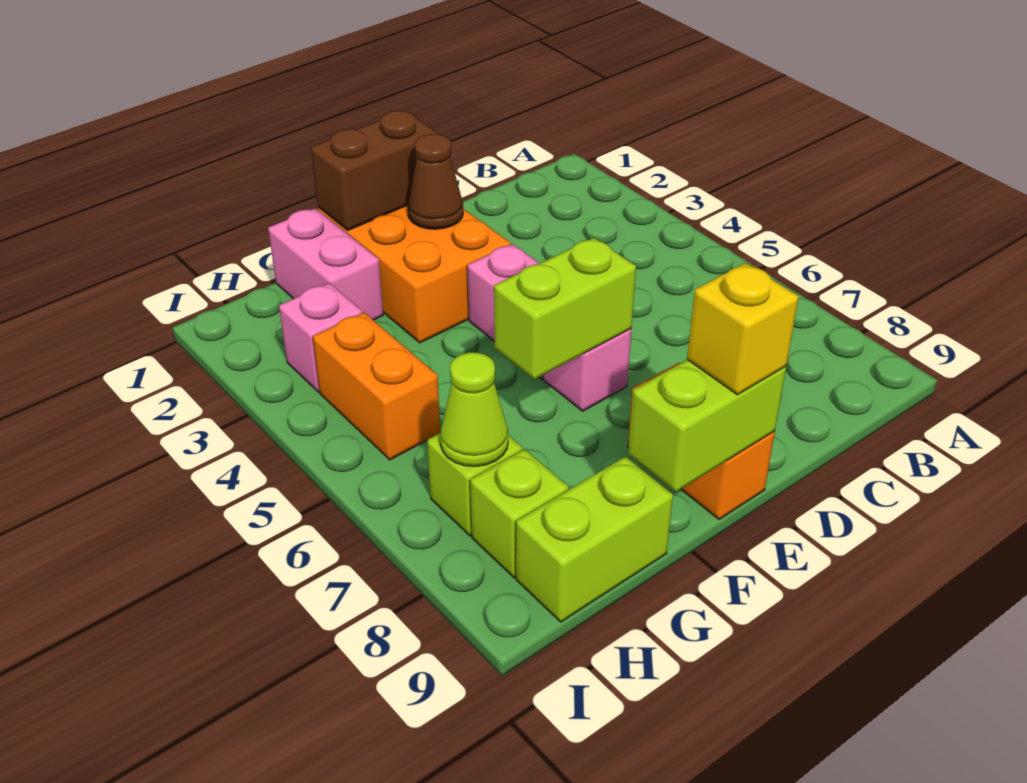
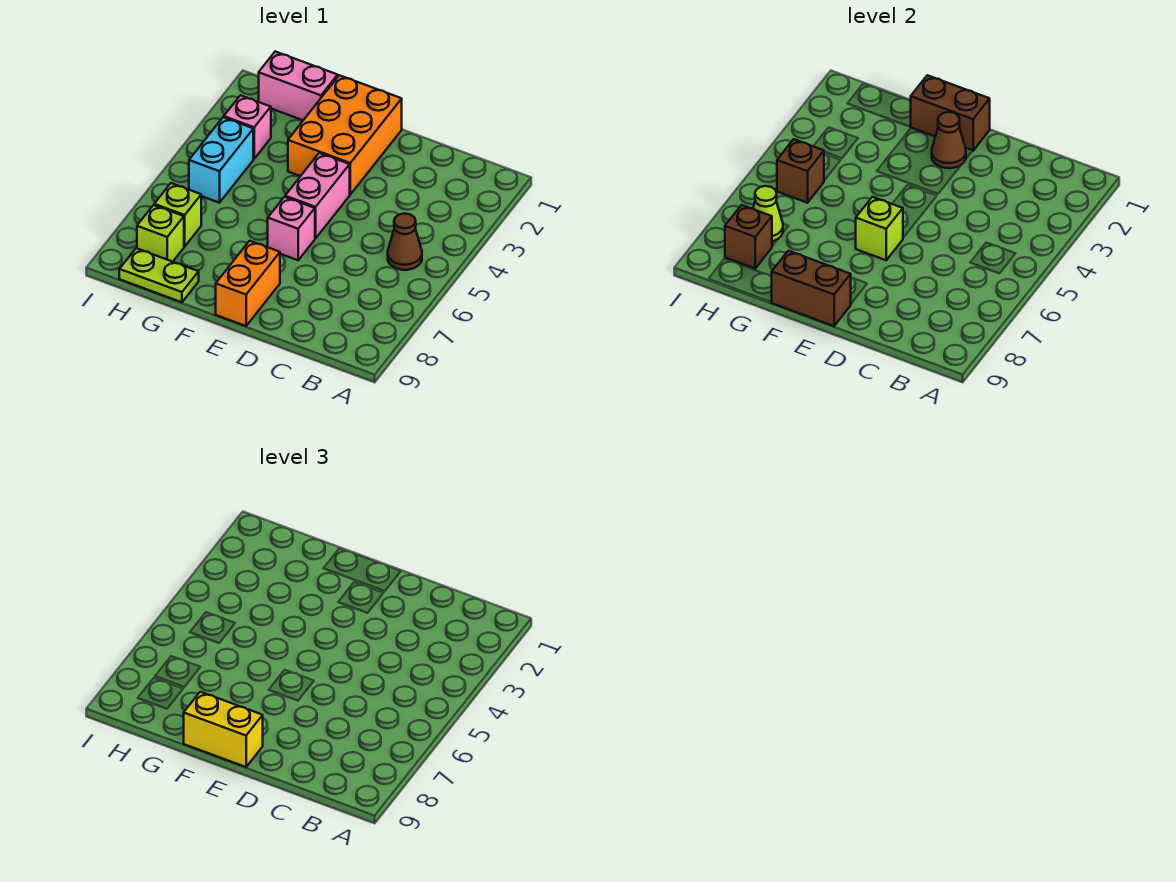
none -> brown 1x1 cone [388,213,422,270]
lime 1x2 brick [494,238,636,379] -> lime 1x1 brick [856,197,903,260]
lime 1x2 brick [628,360,786,492] -> brown 1x2 brick [771,251,851,326]
yellow 1x1 brick [687,263,799,395] -> yellow 1x2 brick [184,692,263,767]
pink 1x2 brick [268,208,383,320] -> pink 1x2 brick turned to [259,52,338,120]
lime 1x2 brick [516,457,673,622] -> lime 1x2 plate [119,248,199,302]
orange 1x2 brick [313,313,440,460] -> cyan 1x2 brick [189,117,253,203]
none -> brown 1x1 brick [777,139,824,203]
none -> brown 1x1 brick [725,205,772,268]

